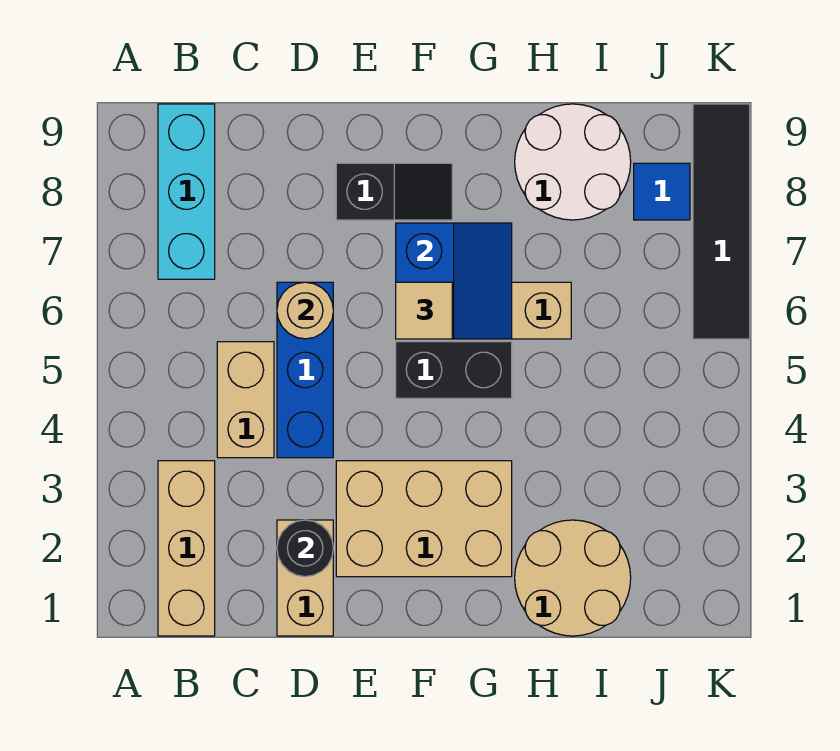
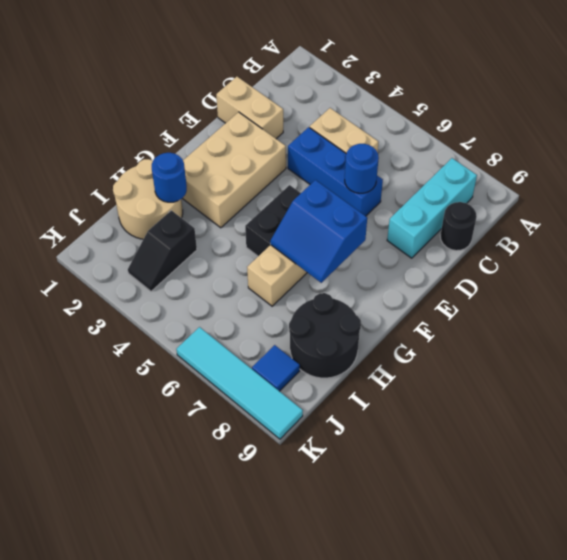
tan 1x3 brick [158,461,215,636] -> none
cyan 1x3 brick [158,104,215,279] -> cyan 1x3 brick turned to [387,158,477,258]
black 1x1 round brick [277,520,333,577] -> black 1x1 round brick moved to [440,202,477,251]
tan 1x1 round brick [277,282,333,339] -> blue 1x1 round brick [345,144,379,193]
black 1x2 slope [336,163,452,220] -> black 1x2 slope moved to [128,210,197,291]
tan 1x1 tile [396,282,452,339] -> none
none -> blue 1x1 round brick [152,153,187,202]
white 2x2 round brick [515,104,631,220] -> black 2x2 round brick [289,293,361,378]
black 1x4 tile [693,104,750,339] -> cyan 1x4 tile [176,327,303,439]

